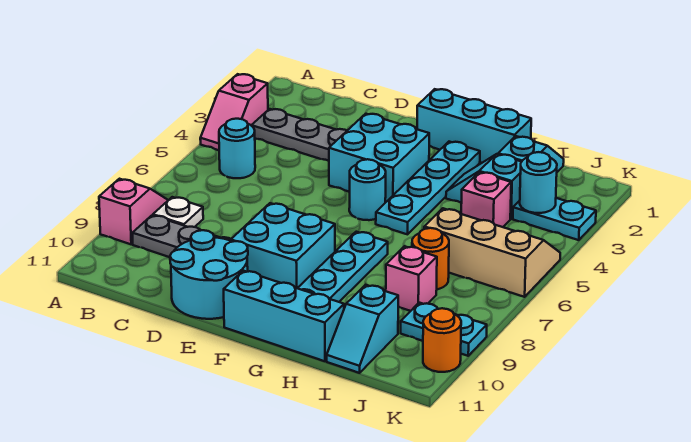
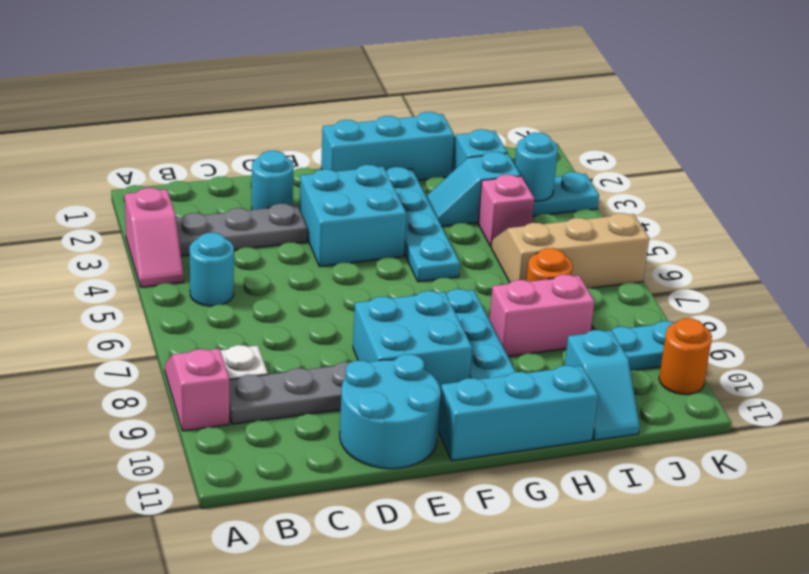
cyan 1x1 round brick [349,159,386,220] -> cyan 1x1 round brick moved to [252,151,294,210]
pink 1x1 brick [386,246,437,311] -> pink 1x2 brick [489,274,594,357]

